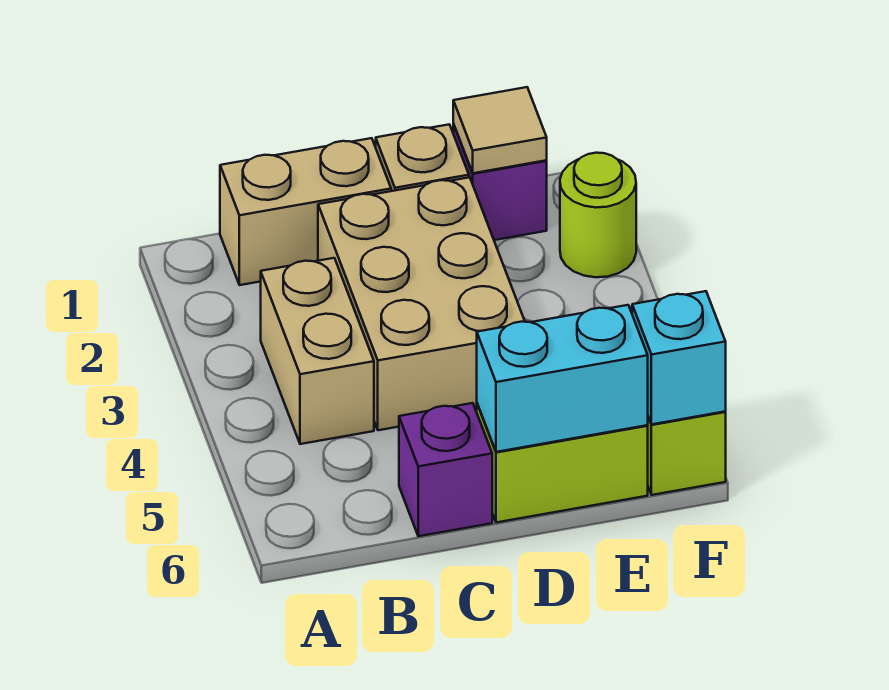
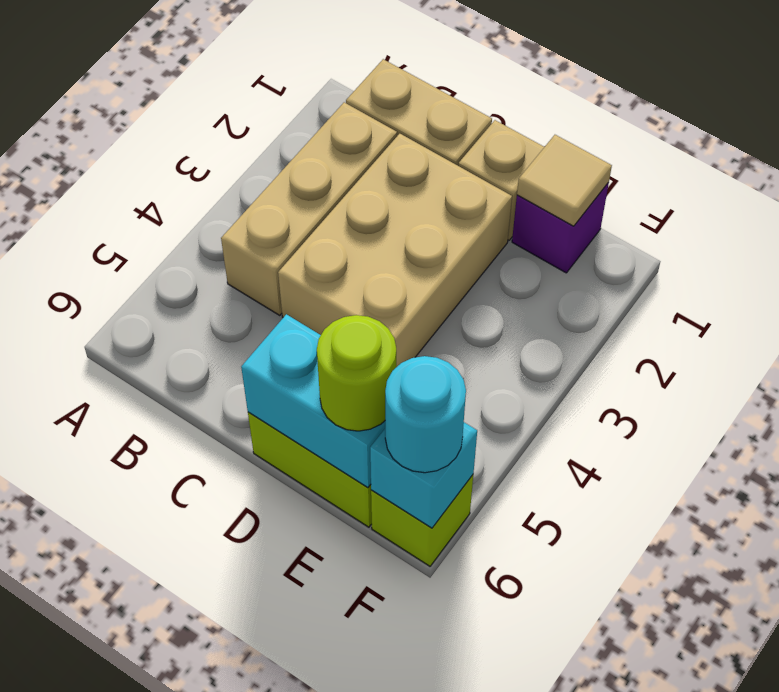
tan 1x2 brick [261,258,374,444] -> tan 1x3 brick [221,102,397,315]
purple 1x1 brick [399,403,492,536] -> none
lime 1x1 round brick [560,153,636,277] -> lime 1x1 round brick moved to [317,315,396,431]
none -> cyan 1x1 round brick [385,356,466,473]

